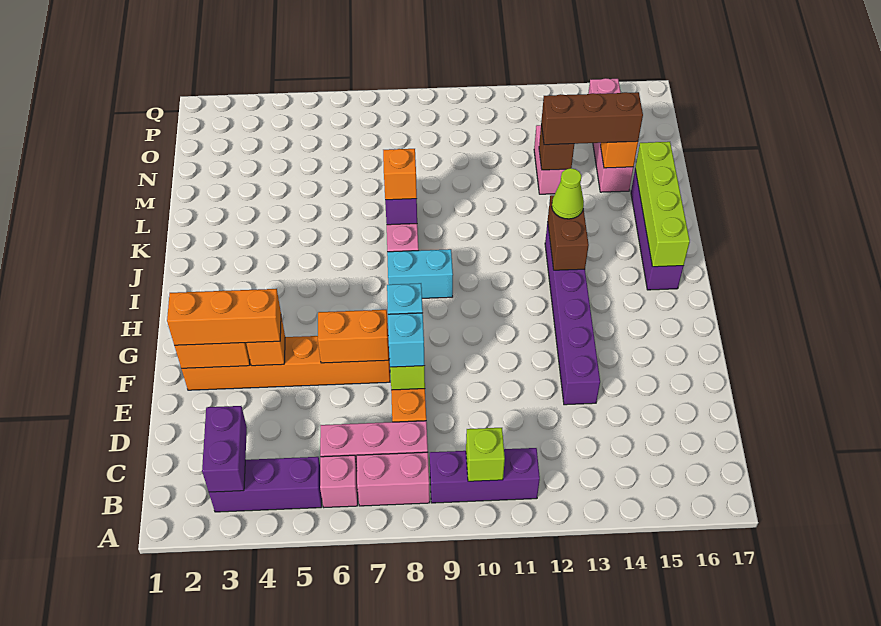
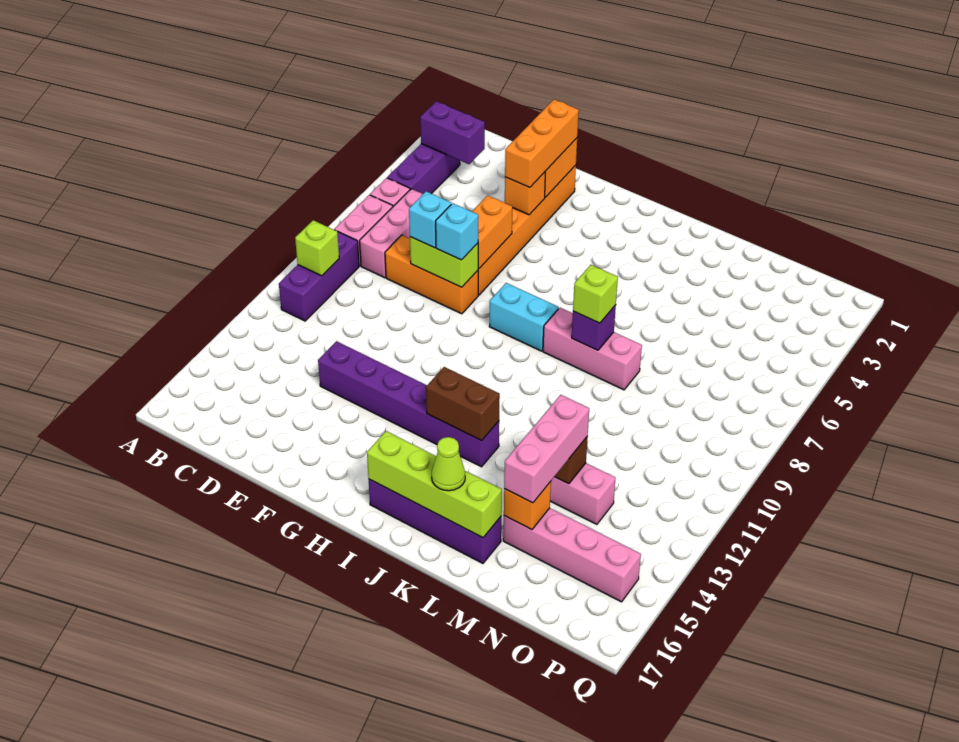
cyan 1x2 brick [387,249,453,298] -> cyan 1x2 brick turned to [489,283,559,351]
lime 1x1 cone [552,168,584,219] -> lime 1x1 cone moved to [432,437,465,491]
orange 1x1 brick [383,149,417,200] -> lime 1x1 brick [573,265,618,323]
brown 1x3 brick [541,92,643,145] -> pink 1x3 brick [504,395,589,503]

